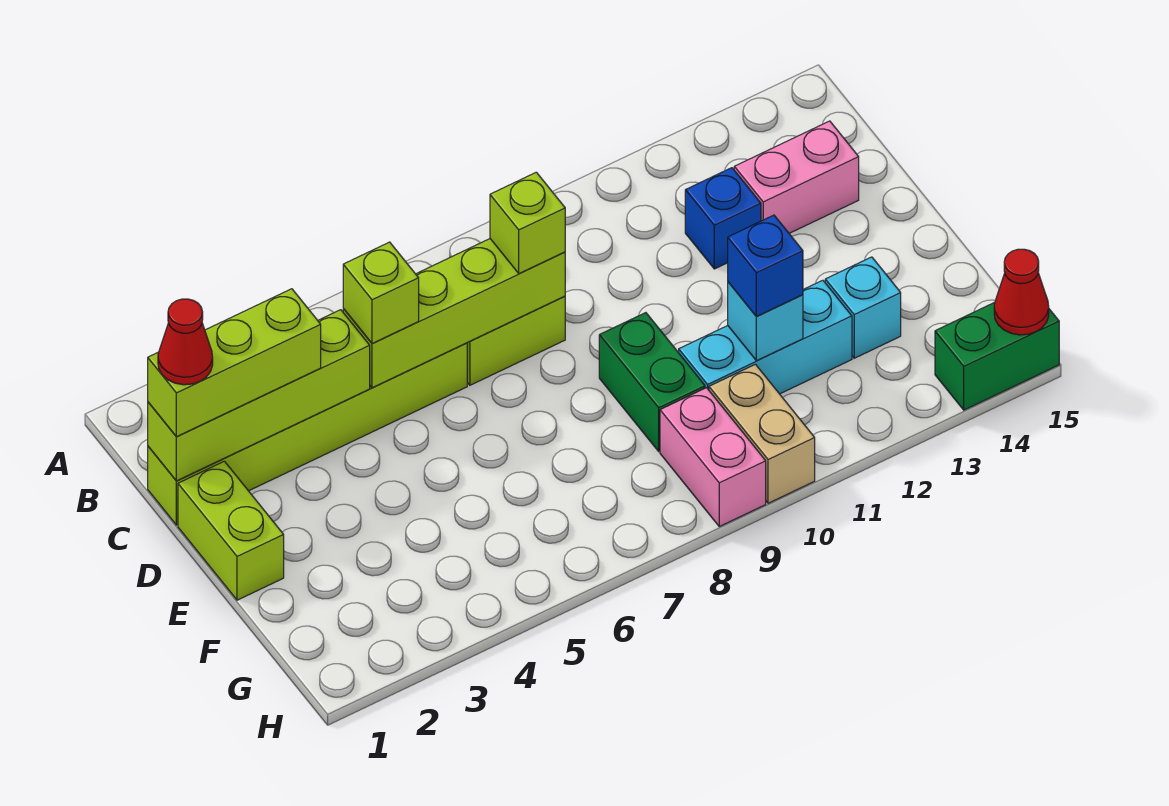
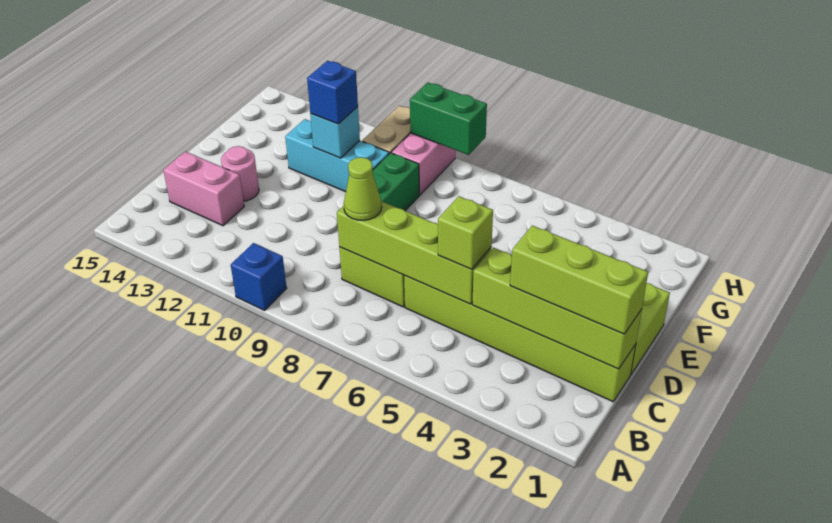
red 1x1 cone [158,299,213,385] -> none
lime 1x1 brick [490,172,565,274] -> lime 1x1 cone [344,157,382,220]
blue 1x1 brick [685,168,761,269] -> blue 1x1 brick moved to [231,243,287,310]
none -> pink 1x1 round brick [221,146,259,201]
cyan 1x1 brick [825,257,901,358] -> none
green 1x2 brick [935,302,1059,410] -> green 1x2 brick moved to [410,83,487,155]
red 1x1 cone [994,249,1049,335] -> none

